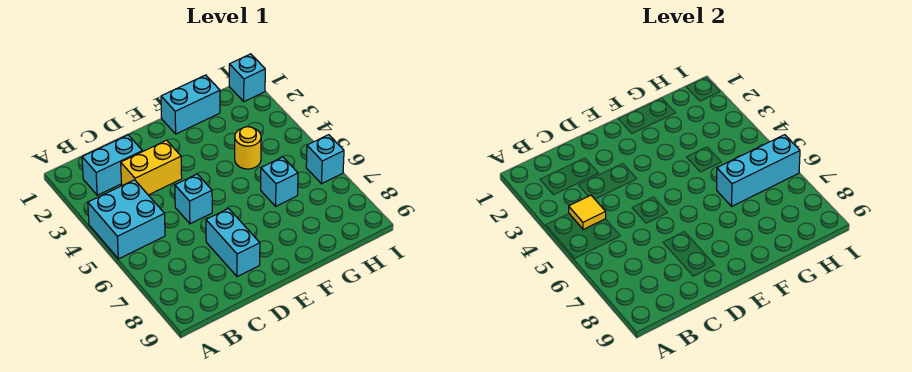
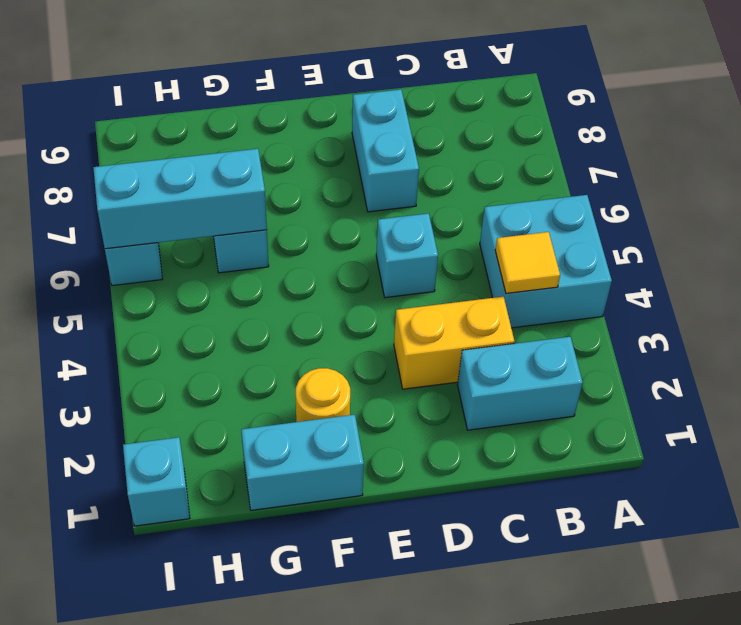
yellow 1x1 round brick [235,127,261,169] -> yellow 1x1 round brick moved to [296,368,350,422]

